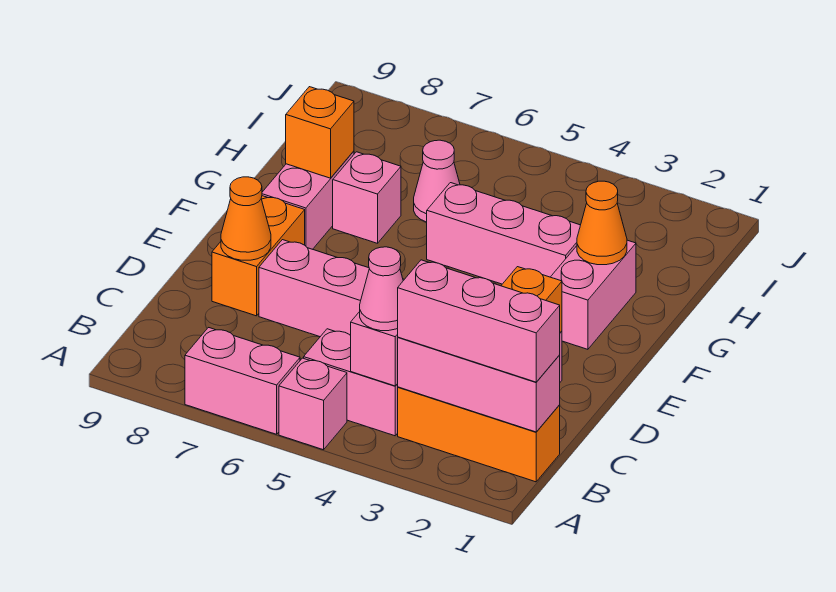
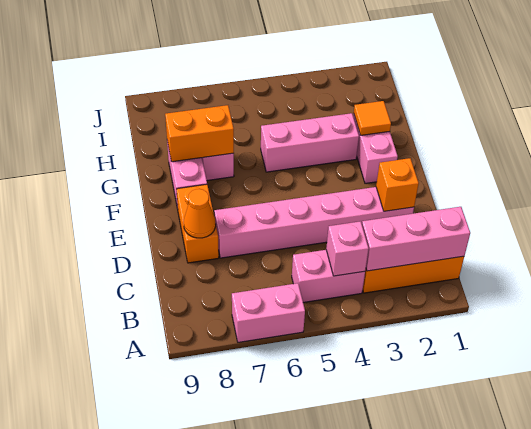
pink 1x1 brick [279,358,347,450] -> none
pink 1x3 brick [398,260,560,382] -> none
pink 1x1 cone [360,247,403,331] -> none
orange 1x1 cone [577,181,627,265] -> orange 1x1 tile [354,101,391,135]
orange 1x1 brick [286,87,354,178] -> orange 1x2 brick [165,105,234,162]
pink 1x1 cone [414,140,460,222] -> none

